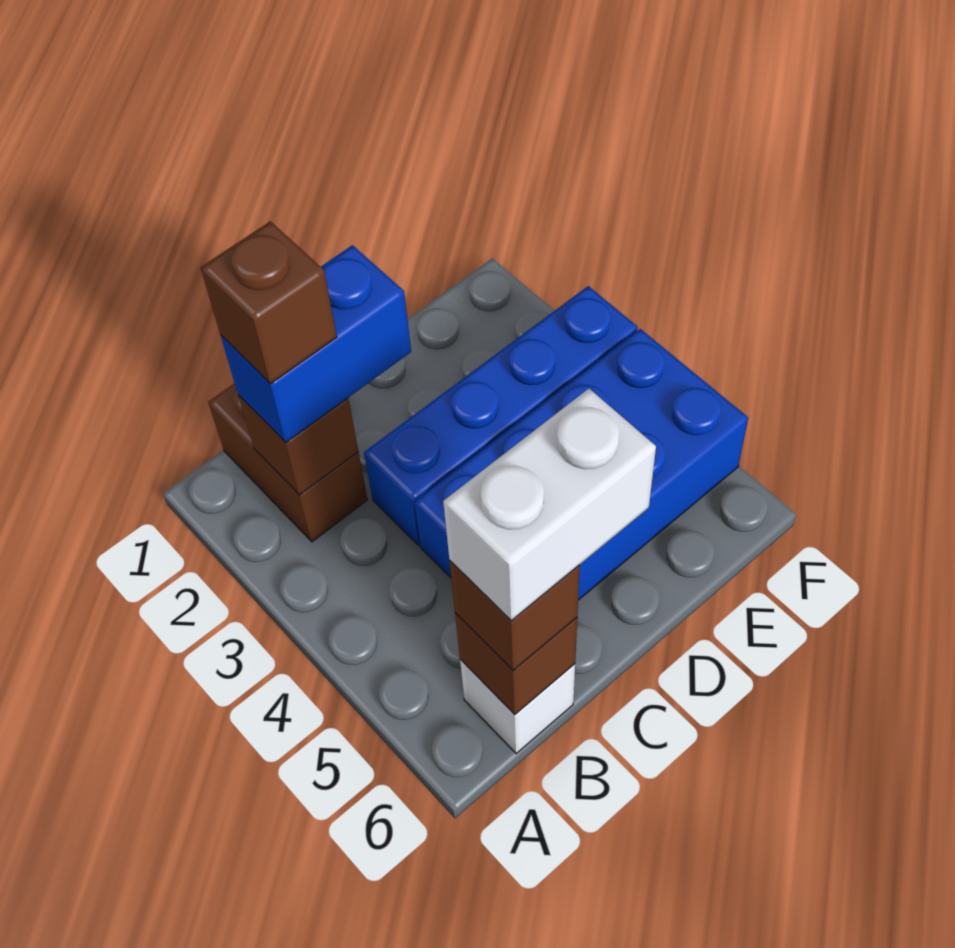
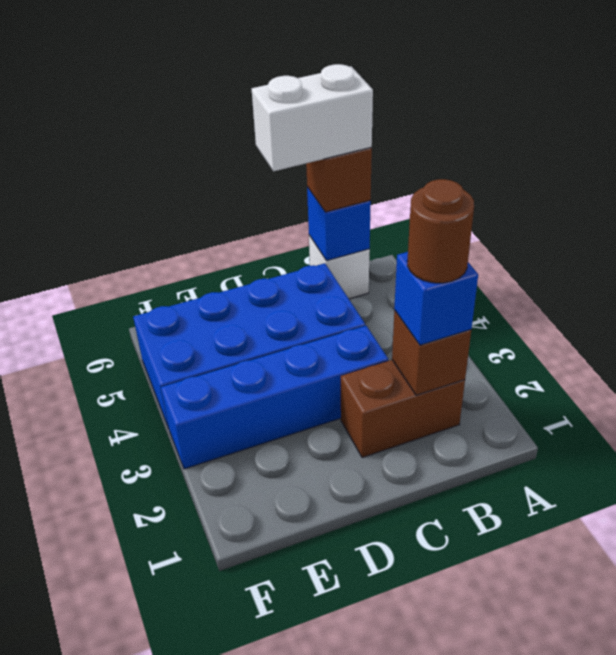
brown 1x2 brick [208,383,367,542] -> brown 1x2 brick turned to [341,360,465,458]
blue 1x2 brick [221,245,411,442] -> blue 1x1 brick [394,252,478,345]
brown 1x1 brick [201,221,337,384] -> brown 1x1 round brick [407,179,474,283]
brown 1x1 brick [455,613,577,715] -> blue 1x1 brick [307,187,371,261]

